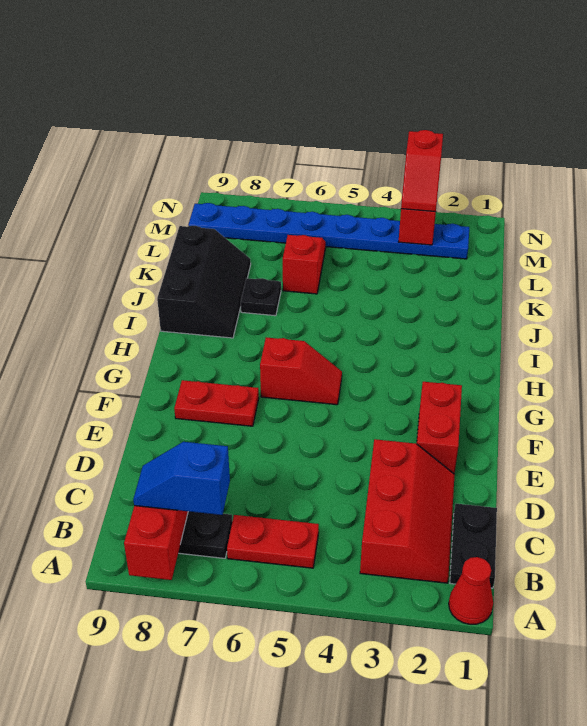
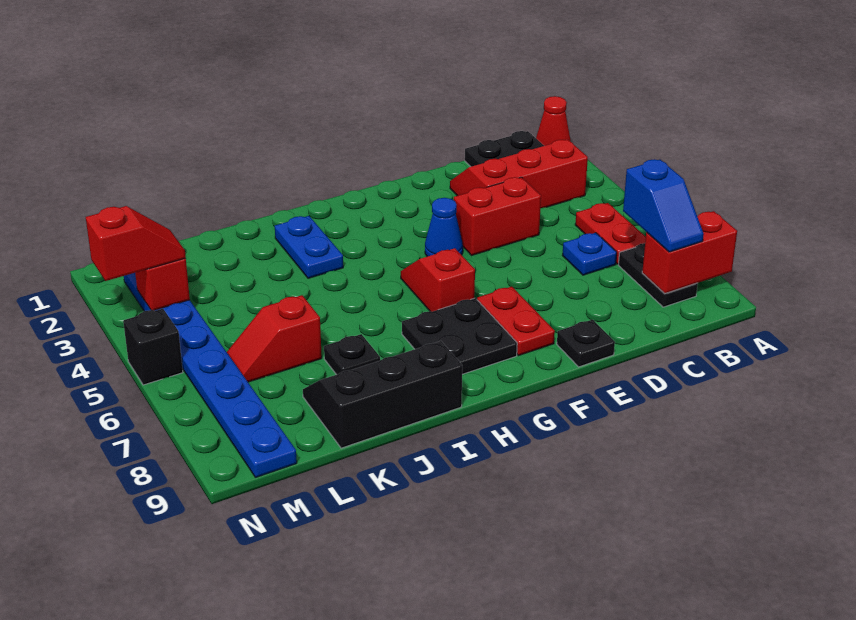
none -> blue 1x1 plate [562,233,617,275]
red 1x2 brick [417,382,462,474] -> red 1x2 brick moved to [454,177,541,255]
none -> black 1x1 plate [557,320,615,367]
none -> blue 1x1 cone [425,198,463,257]
none -> black 2x2 plate [402,298,517,374]
none -> blue 1x2 plate [275,216,343,278]
none -> black 1x1 brick [123,309,183,385]

